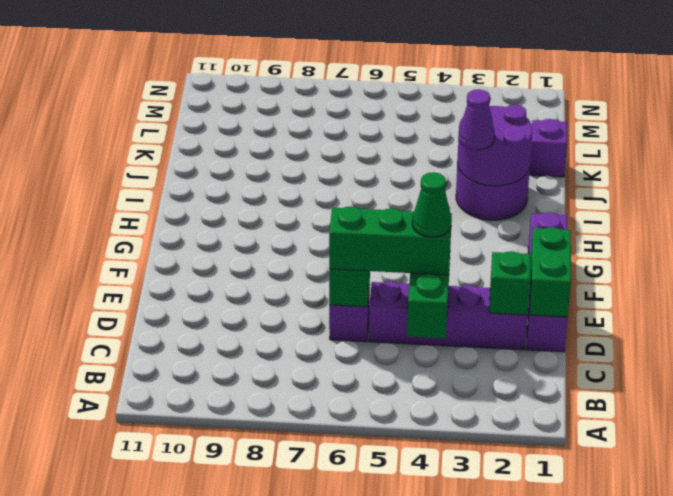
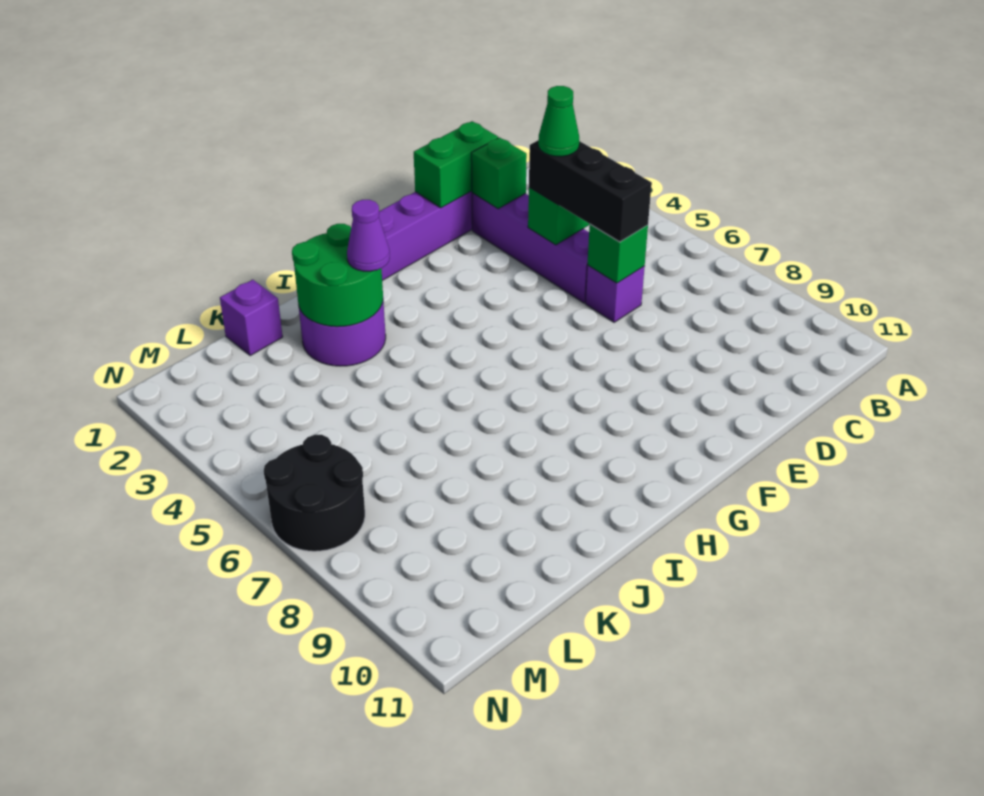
green 1x3 brick [329,206,452,275] -> black 1x3 brick [529,141,652,242]
purple 2x2 round brick [457,105,532,186] -> green 2x2 round brick [292,224,383,327]
none -> black 2x2 round brick [264,435,365,551]

